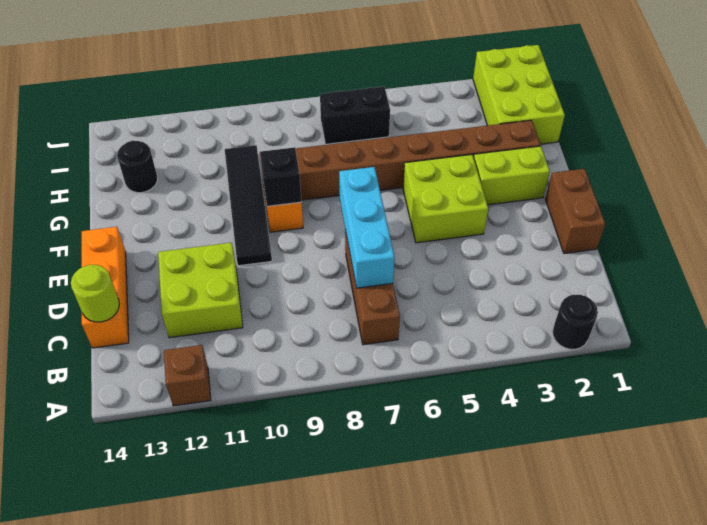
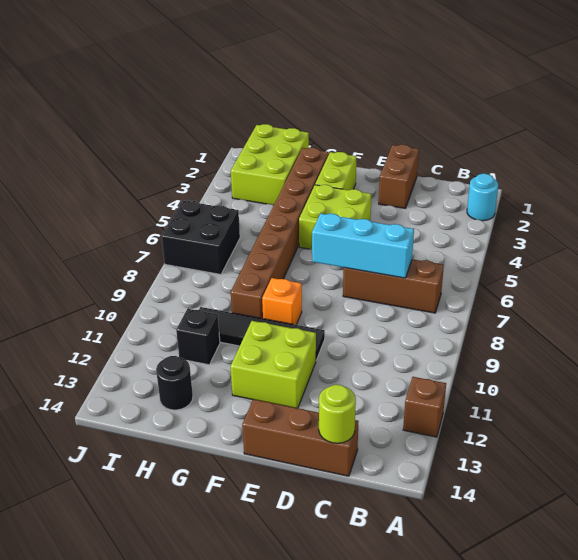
black 1x1 round brick [552,295,598,349] -> cyan 1x1 round brick [467,174,498,221]
lime 2x2 brick [158,243,243,338] -> lime 2x2 brick moved to [231,321,316,408]
orange 1x3 brick [82,227,129,348] -> brown 1x3 brick [242,399,358,476]
brown 1x2 brick [545,169,605,253] -> brown 1x2 brick turned to [379,145,419,208]
black 1x1 brick [260,147,302,206] -> black 1x1 brick moved to [176,309,220,365]
lime 2x3 brick [473,45,565,144] -> lime 2x3 brick turned to [231,124,309,205]
black 1x2 brick [320,87,390,144] -> black 2x2 brick [161,201,240,274]

